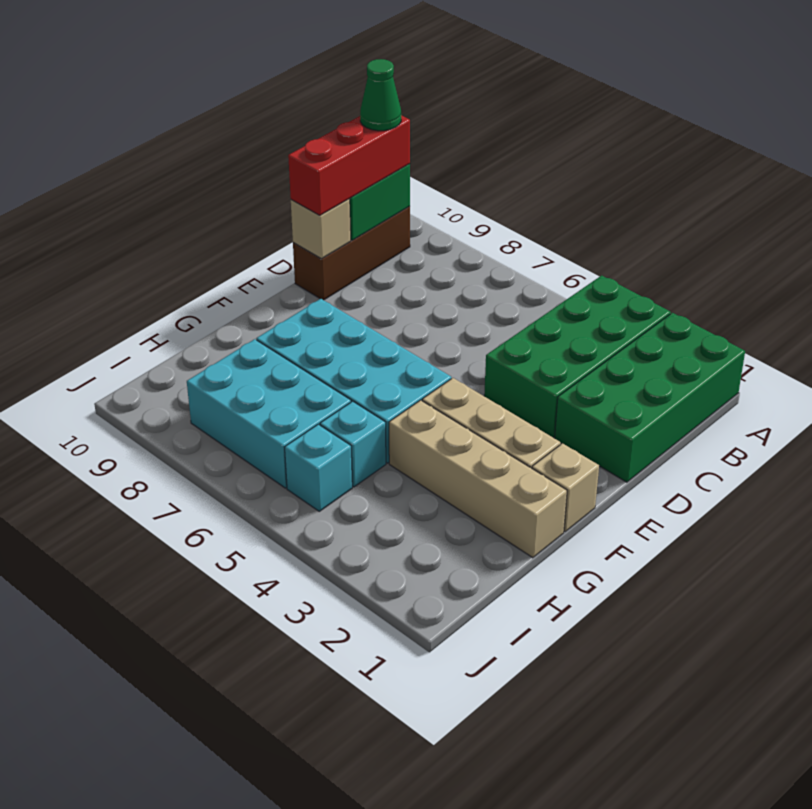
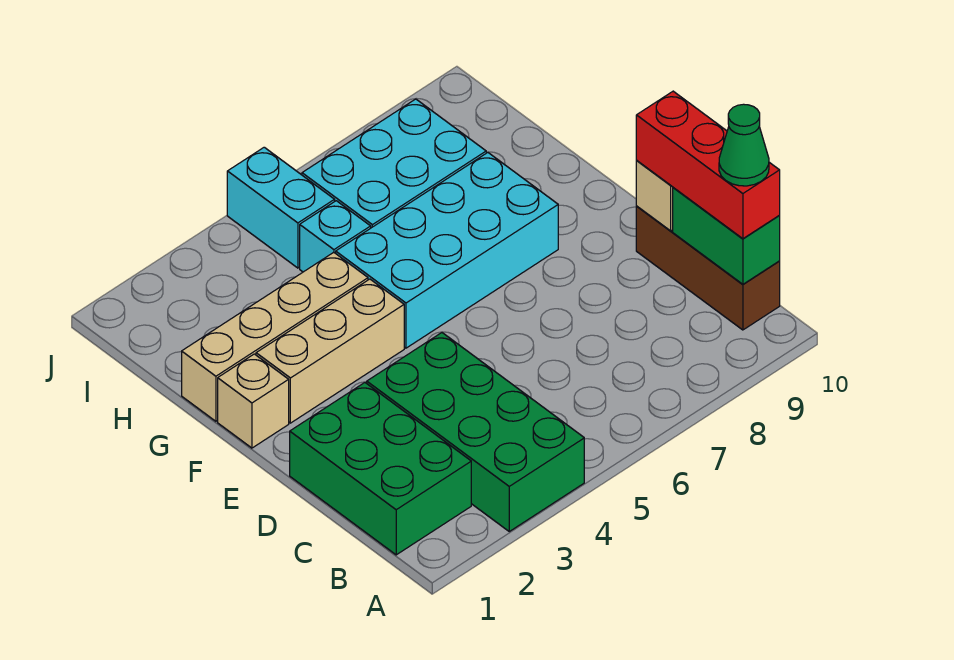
green 2x4 brick [555,313,745,482] -> green 2x3 brick [290,383,471,555]
cyan 1x1 brick [285,424,352,511] -> cyan 1x2 brick [227,147,335,268]

